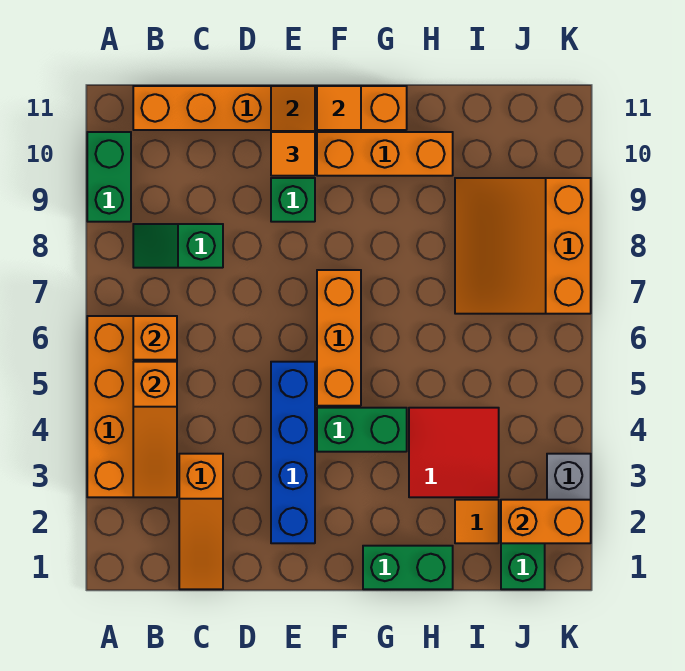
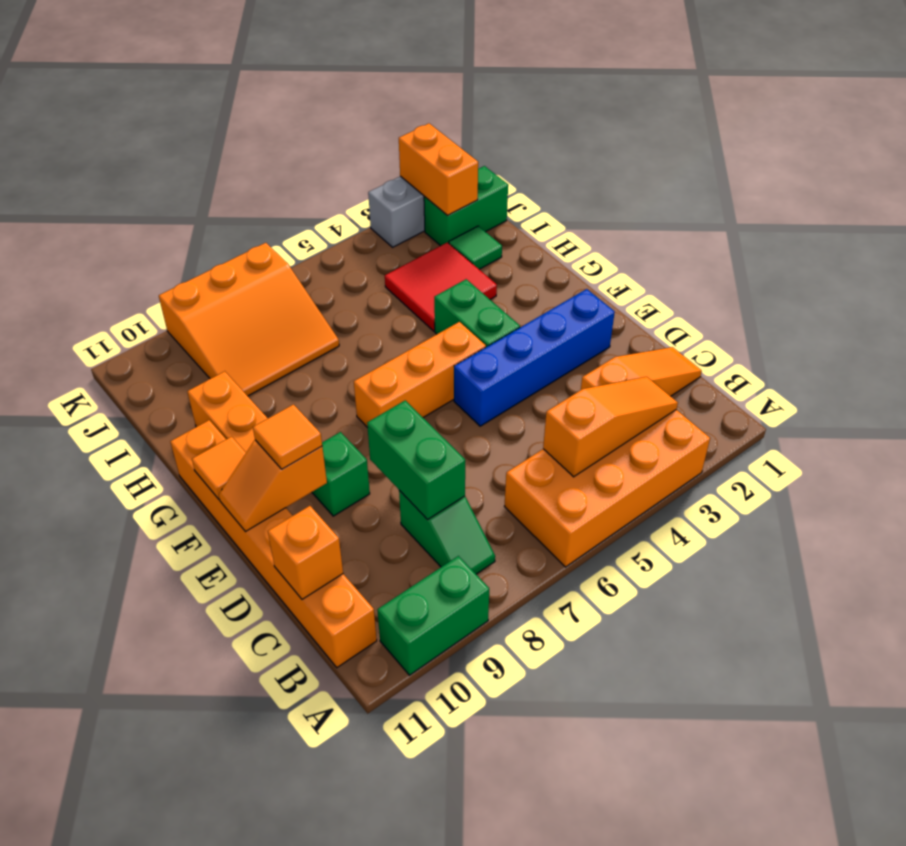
orange 1x1 brick [133,316,177,360] -> orange 1x1 brick moved to [268,506,343,599]
green 1x2 brick [363,546,453,589] -> green 1x2 brick moved to [367,400,465,520]
orange 1x1 tile [455,500,499,543] -> green 1x1 tile [449,226,502,269]

